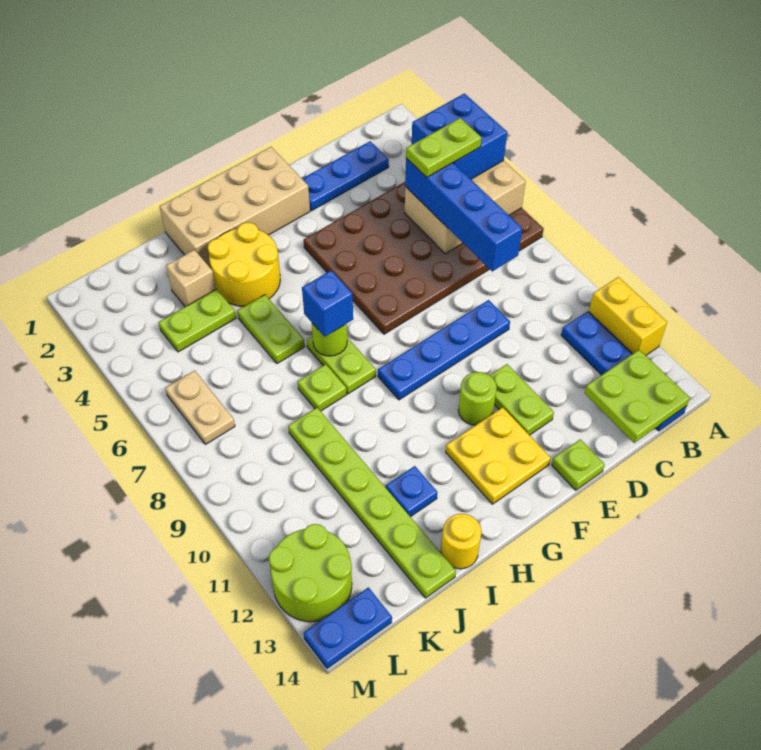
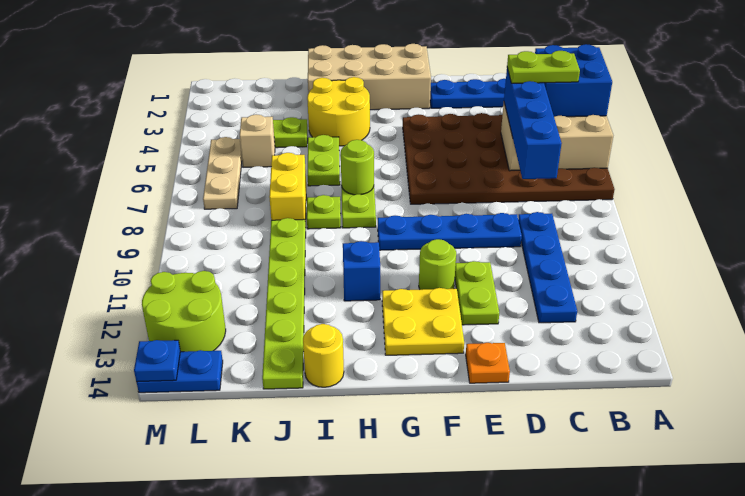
yellow 1x2 brick [589,277,667,355] -> yellow 1x2 brick moved to [269,153,306,227]
blue 1x4 plate [561,311,687,431] -> blue 1x4 plate moved to [518,212,577,323]
lime 2x2 plate [585,350,690,443] -> none
lime 1x1 plate [552,439,605,490] -> orange 1x1 plate [466,343,510,383]
blue 1x1 brick [302,270,353,337] -> blue 1x1 brick moved to [343,241,380,301]
blue 1x1 plate [386,466,437,517] -> blue 1x1 plate moved to [134,340,180,382]
tan 1x1 brick [166,250,216,307] -> tan 1x1 brick moved to [240,114,275,167]
tan 1x2 plate [165,371,235,444] -> tan 1x3 plate [203,137,242,209]

